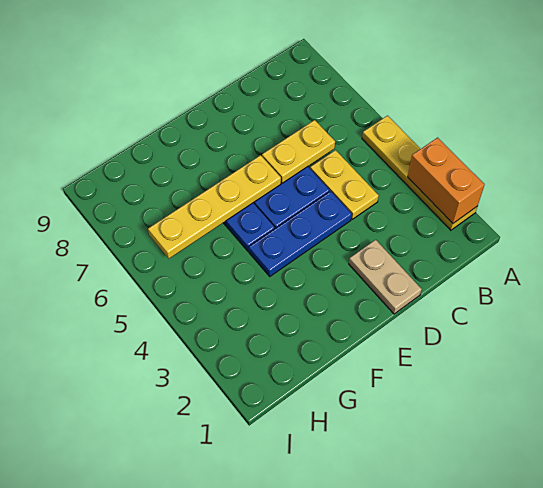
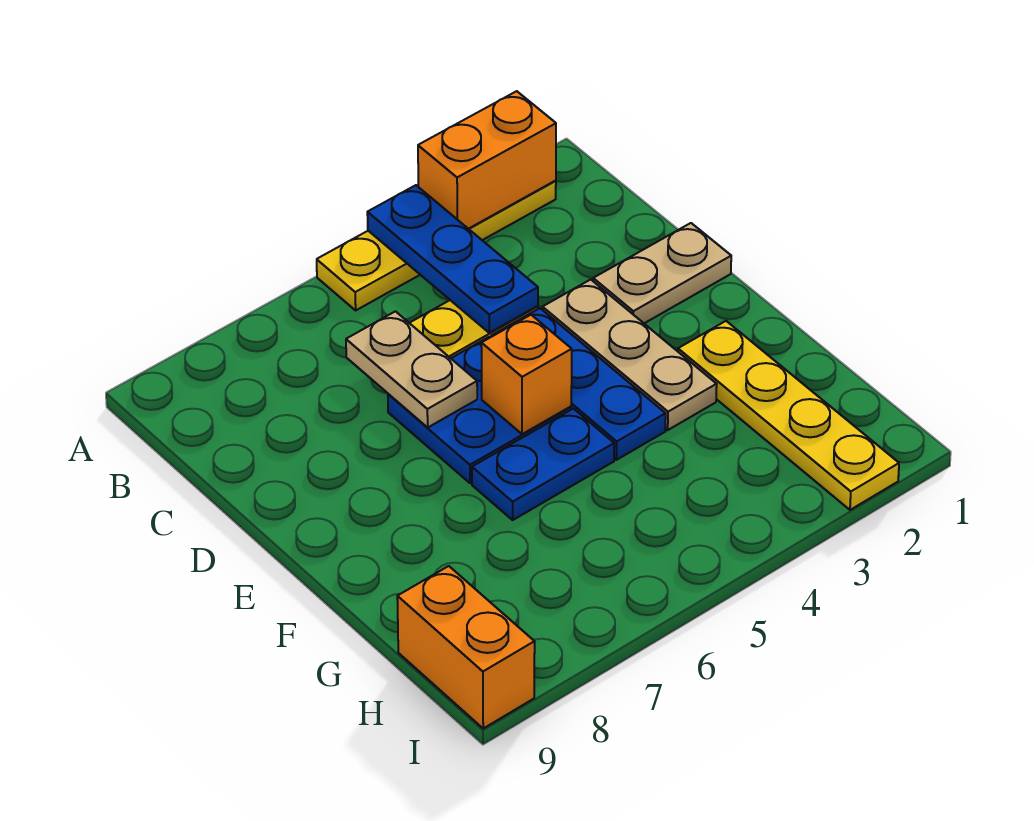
none -> blue 1x3 plate [367,185,538,333]
yellow 1x2 plate [262,120,335,183] -> tan 1x2 plate [346,311,477,427]
none -> tan 1x3 plate [543,280,717,430]
none -> orange 1x1 brick [481,315,572,434]
yellow 1x4 plate [148,155,281,258] -> yellow 1x4 plate moved to [678,321,899,510]
none -> orange 1x2 brick [397,566,535,728]

